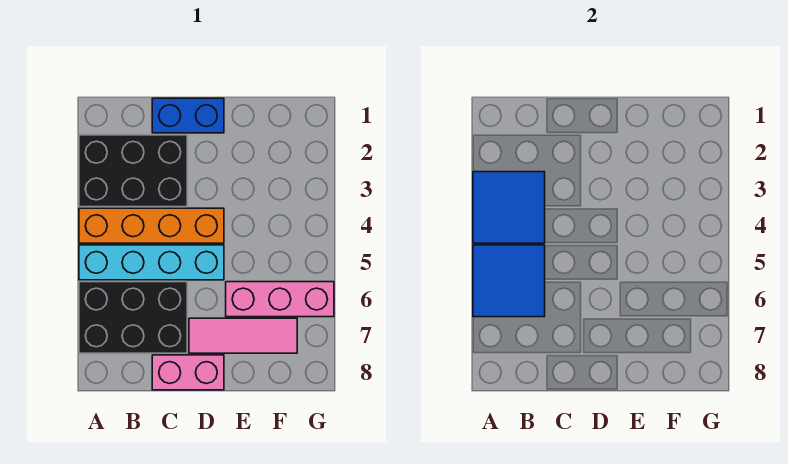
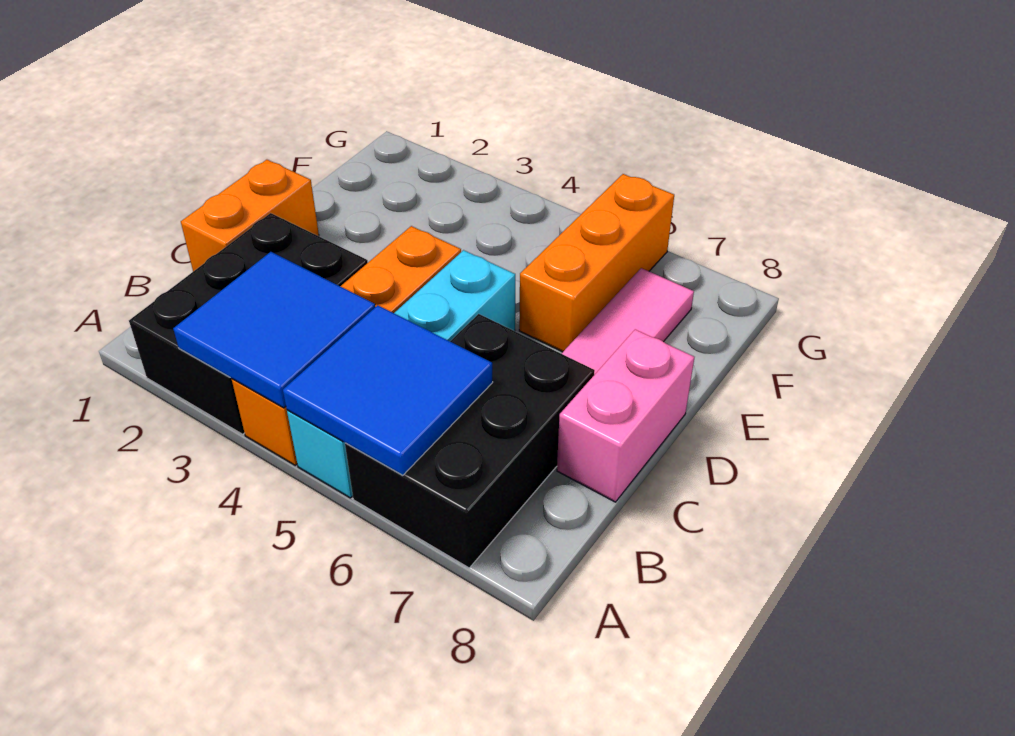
blue 1x2 brick [152,98,224,133] -> orange 1x2 brick [181,160,319,271]
pink 1x3 brick [226,282,334,317] -> orange 1x3 brick [519,174,674,352]

